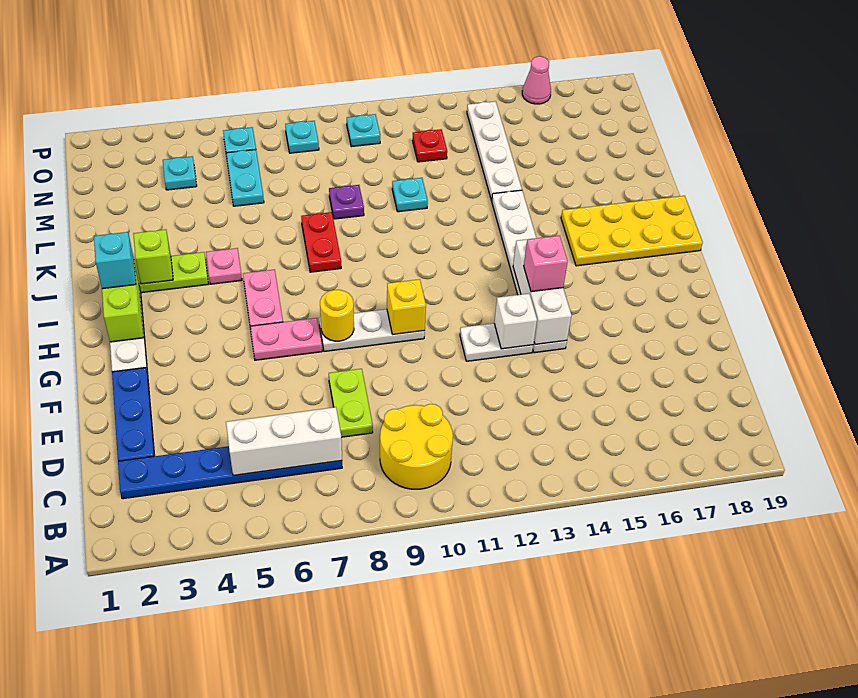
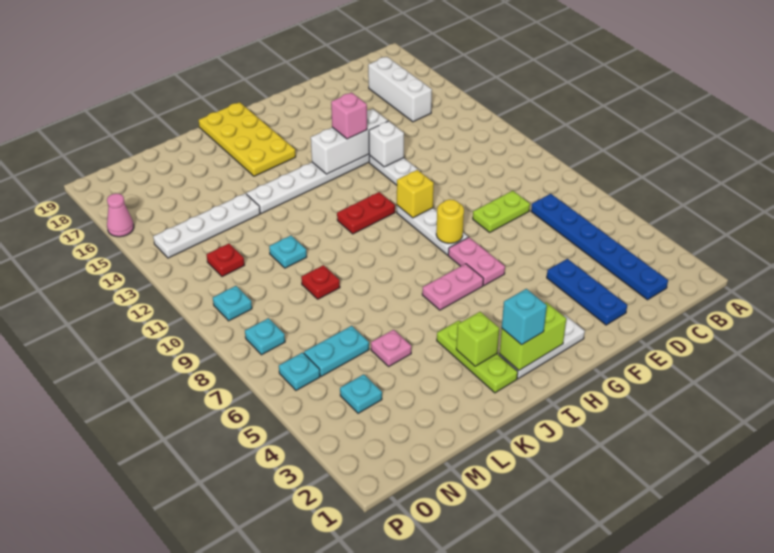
yellow 2x2 round brick [380,404,453,489] -> none
white 1x3 brick [226,407,342,475] -> white 1x3 brick moved to [368,57,432,122]
blue 1x3 plate [112,368,155,461] -> blue 1x3 plate turned to [547,259,627,325]
pink 1x1 plate [206,248,242,284] -> pink 1x1 plate moved to [371,330,411,366]
red 1x2 plate [301,212,341,272] -> red 1x2 plate moved to [337,192,395,234]
purple 1x1 plate [329,185,364,219] -> red 1x1 plate [301,265,340,299]

